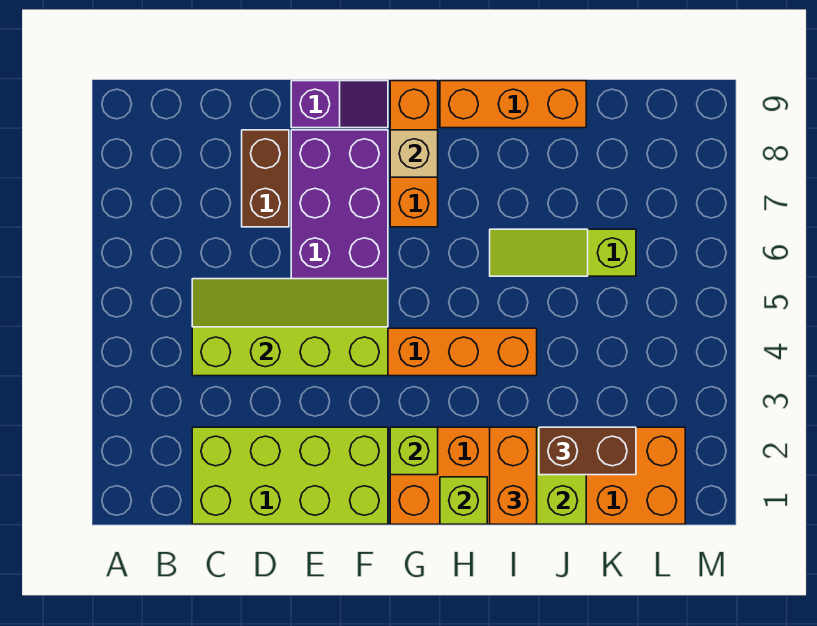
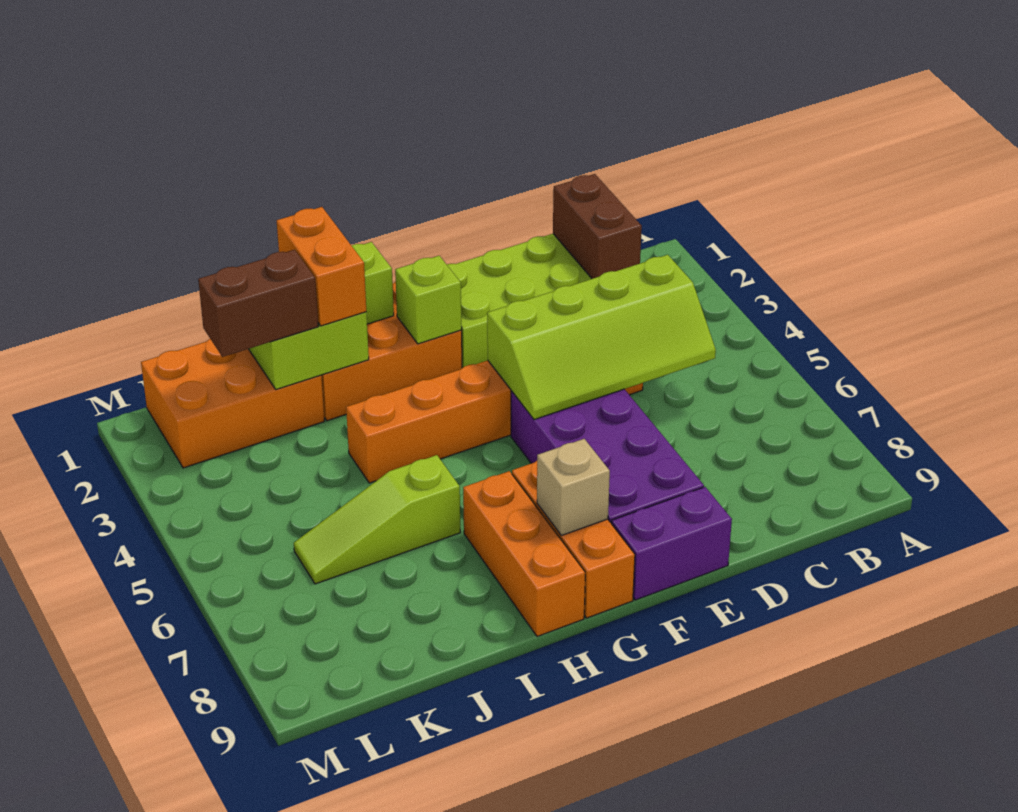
brown 1x2 brick [242,130,289,227] -> brown 1x2 brick moved to [553,174,642,279]
purple 1x2 slope [291,81,388,128] -> purple 1x2 brick [612,487,732,600]
orange 1x3 brick [440,81,586,128] -> orange 1x3 brick turned to [463,471,585,636]
lime 1x3 slope [490,229,636,276] -> lime 1x3 slope turned to [294,455,461,584]

